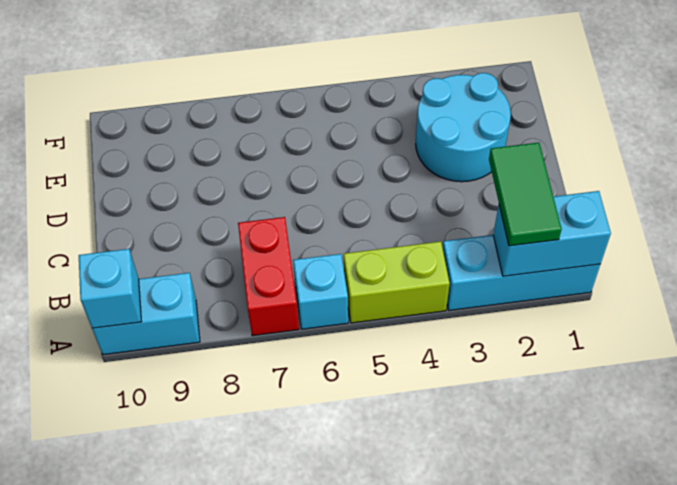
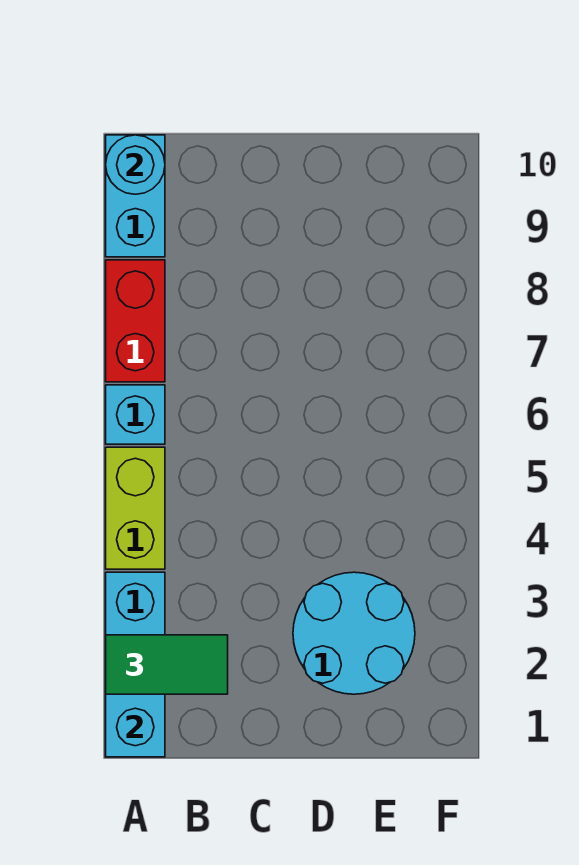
red 1x2 brick [238,217,299,336] -> red 1x2 brick turned to [106,260,165,382]
cyan 1x1 brick [79,249,141,328] -> cyan 1x1 round brick [106,135,165,194]

